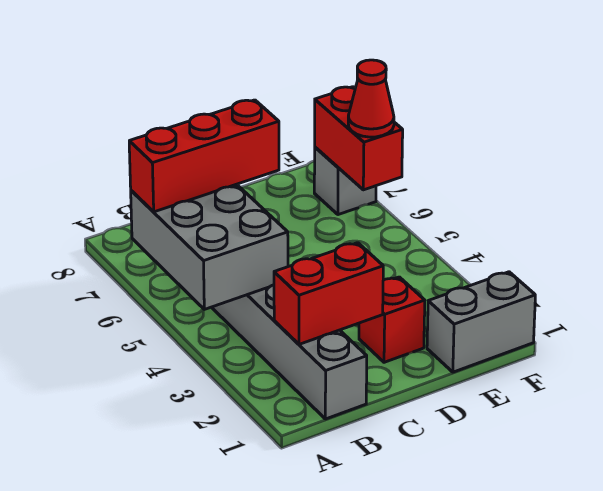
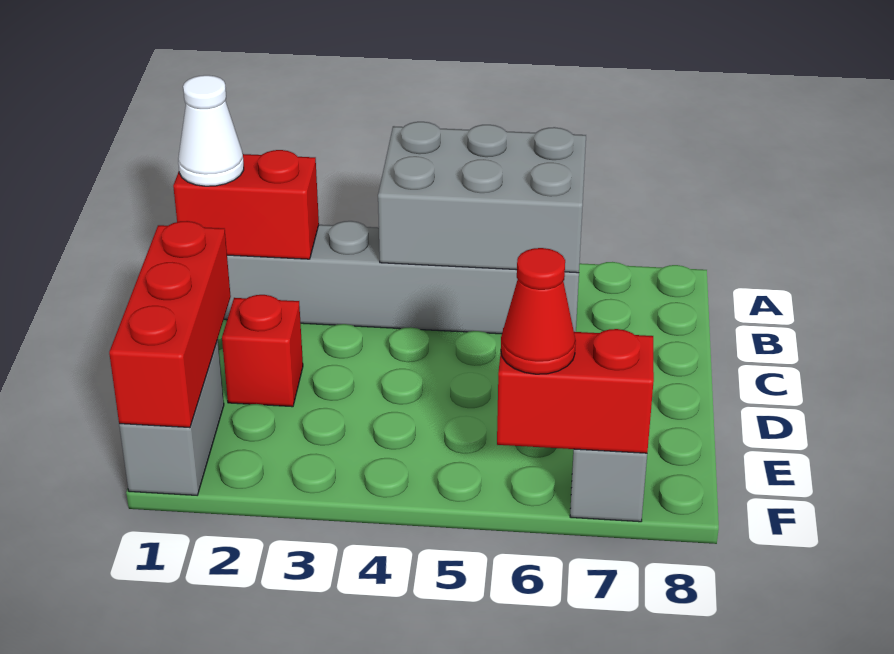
red 1x3 brick [129,100,279,212] -> red 1x3 brick moved to [109,221,231,428]
none -> white 1x1 cone [178,75,244,186]
red 1x2 brick [274,243,383,344] -> red 1x2 brick turned to [173,150,319,259]

